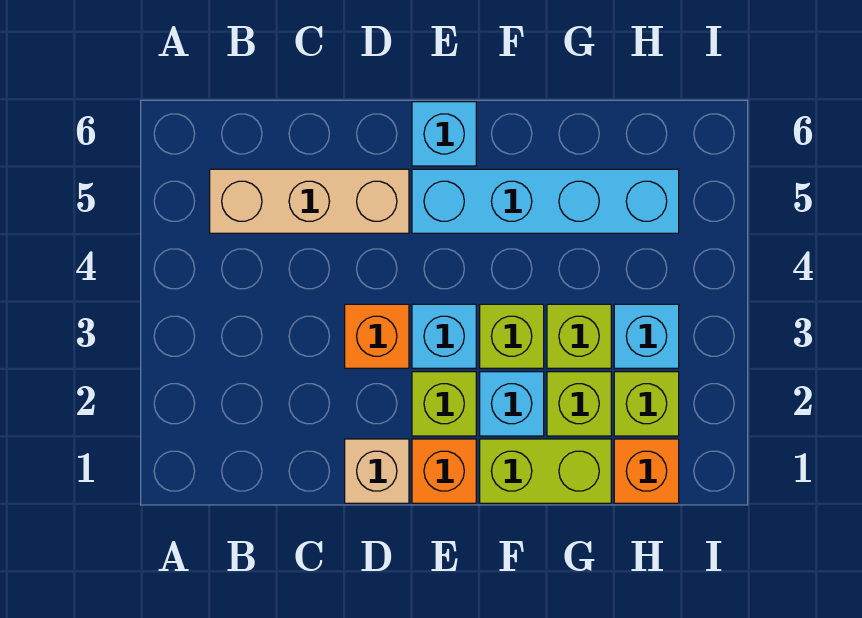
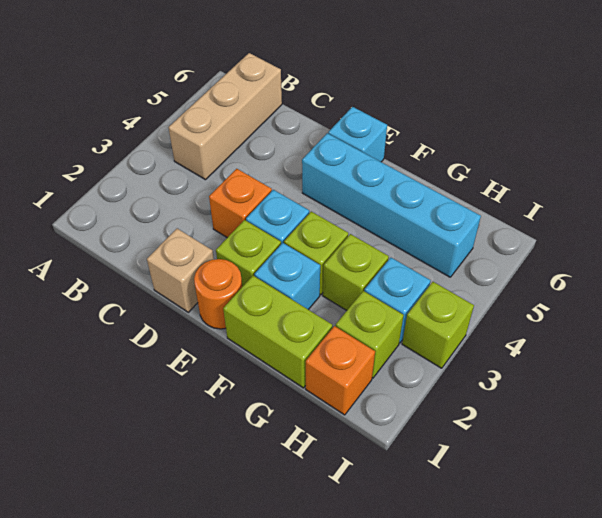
tan 1x3 brick [210,169,409,233] -> tan 1x3 brick turned to [168,53,282,180]
orange 1x1 brick [412,439,476,503] -> orange 1x1 round brick [194,259,242,329]
lime 1x1 brick [547,372,611,436] -> lime 1x1 brick moved to [402,282,474,368]

